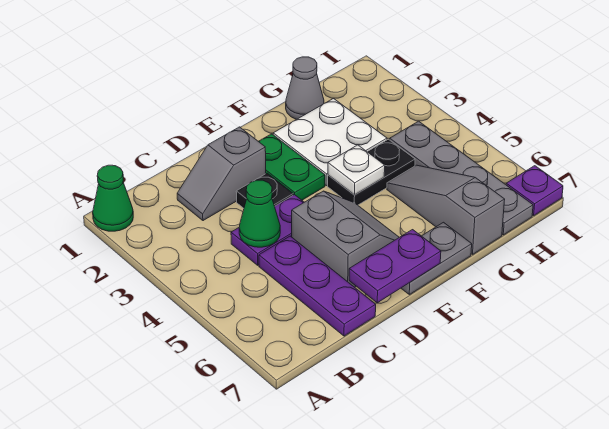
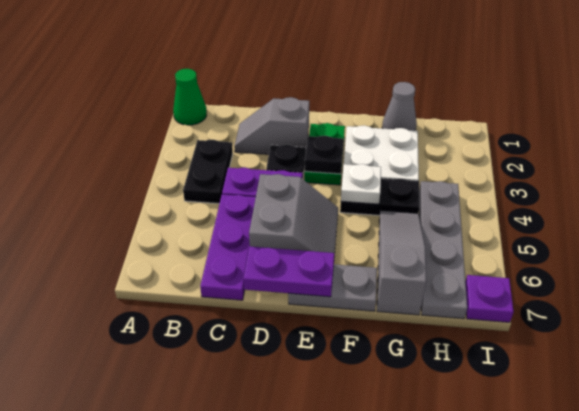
none -> black 1x2 plate [183,140,233,204]
green 1x1 cone [239,180,280,247] -> none
none -> black 1x1 plate [304,136,344,174]

